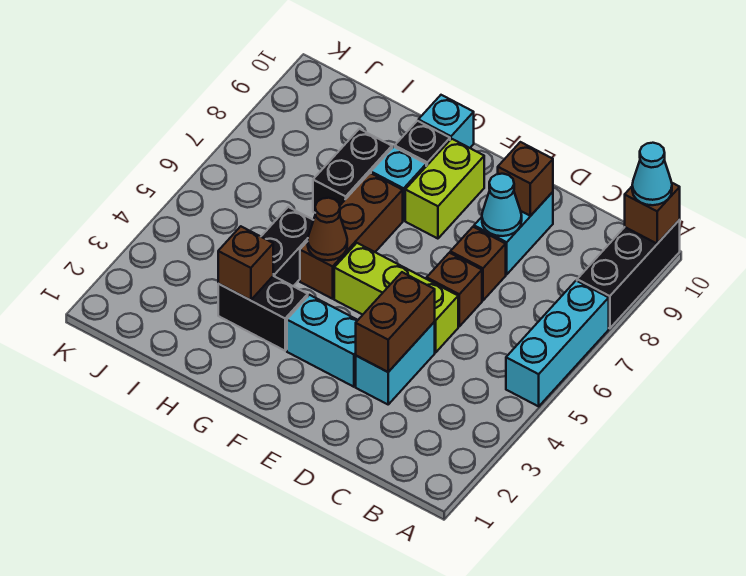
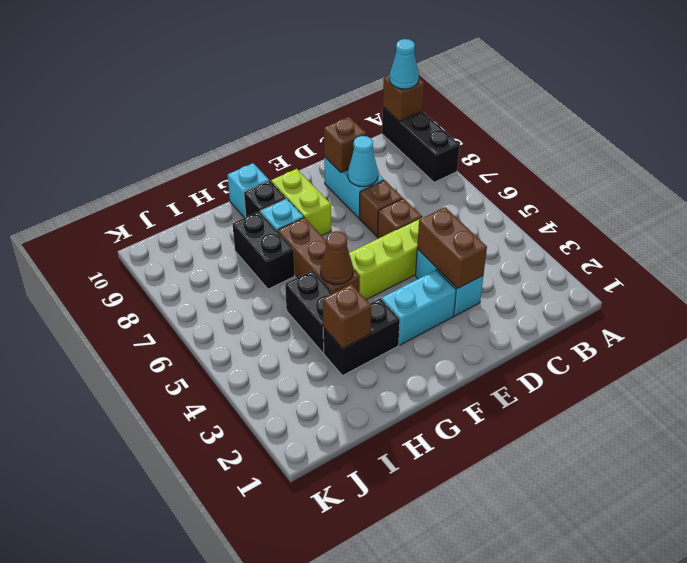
cyan 1x3 brick [506,281,609,406] -> none

